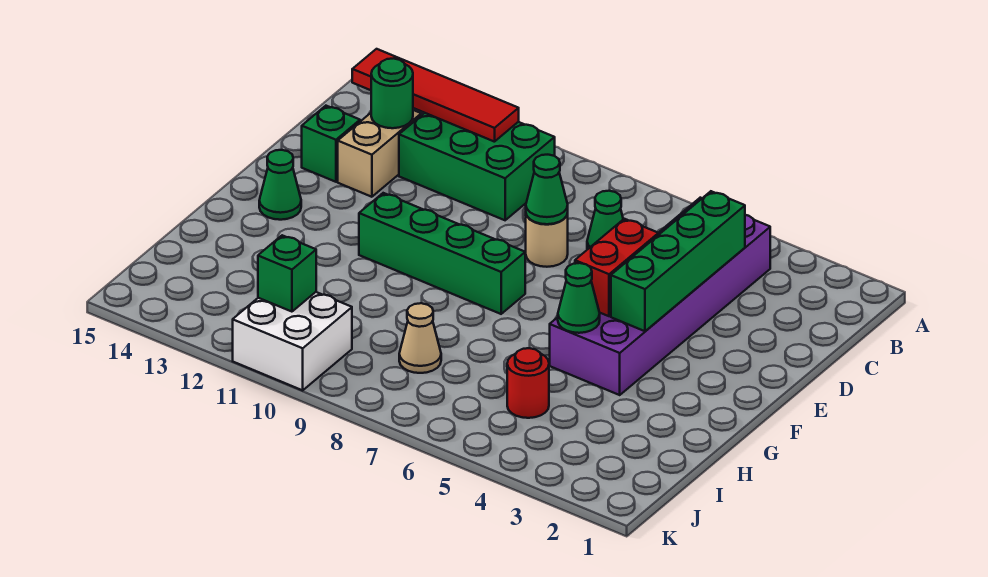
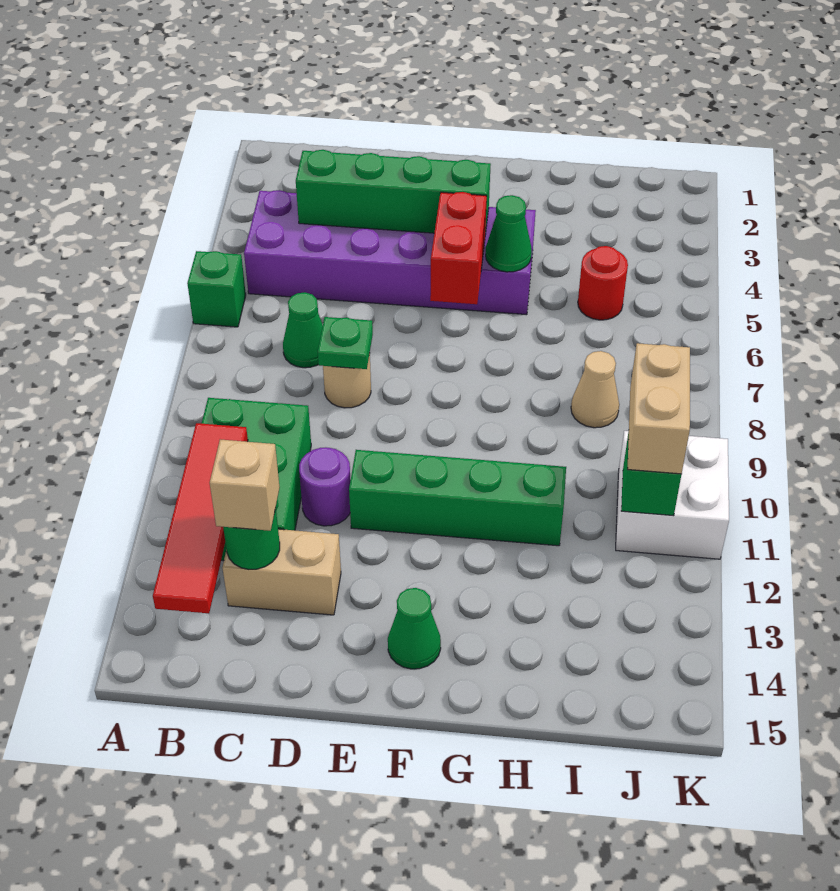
none -> tan 1x1 brick [210,440,280,531]
green 1x1 cone [526,155,568,224] -> green 1x1 plate [318,317,373,369]
none -> purple 1x1 round brick [299,447,351,526]
green 1x1 brick [302,106,360,182] -> green 1x1 brick moved to [187,251,246,327]
red 1x2 brick [575,219,659,316] -> red 1x2 brick turned to [430,192,487,304]
green 1x4 brick [359,193,525,314] -> green 1x4 brick turned to [349,450,566,546]
none -> tan 1x2 brick [627,343,690,474]

